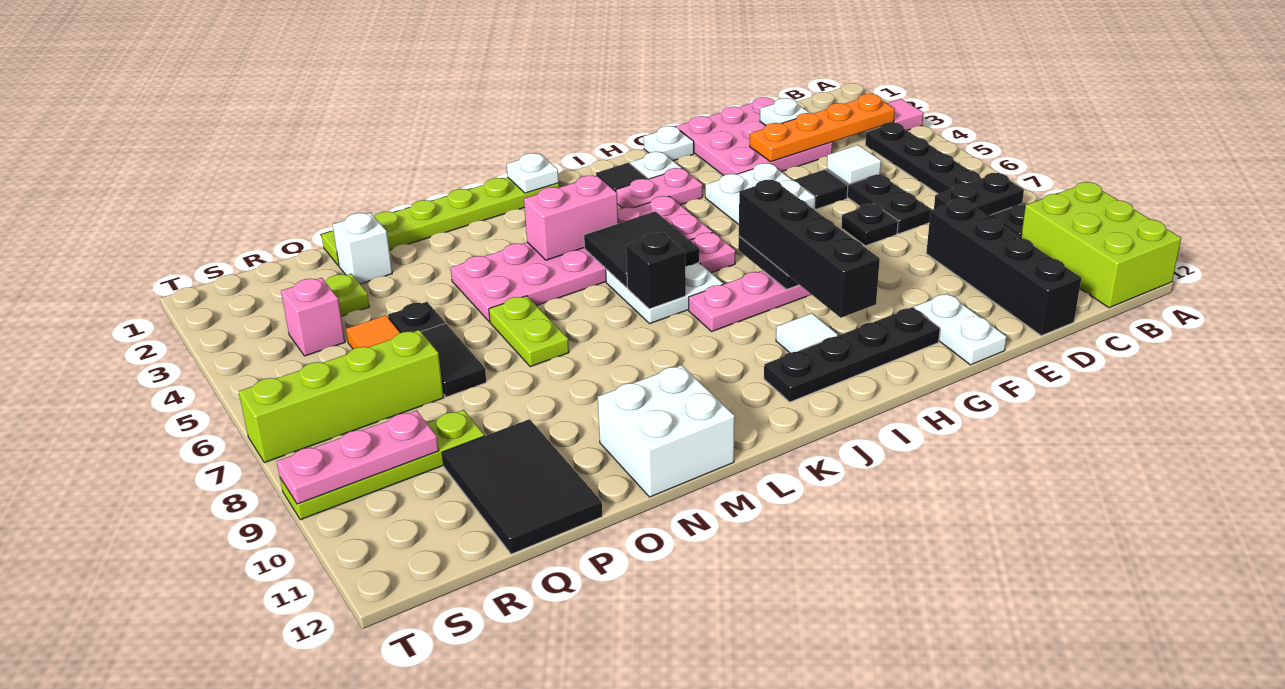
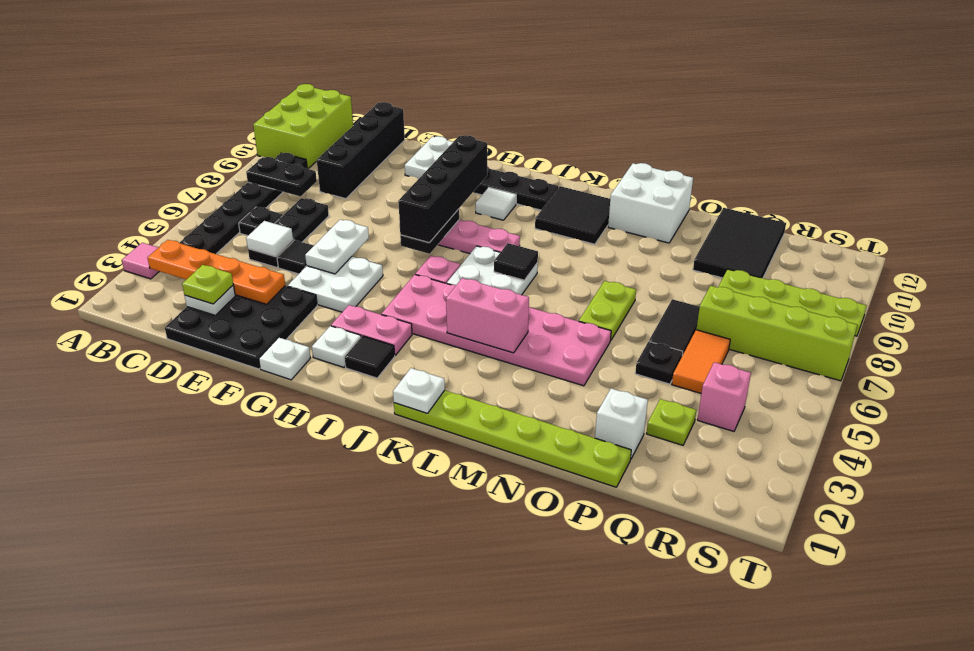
pink 3x3 plate [676,97,833,175] -> black 3x3 plate [165,286,317,369]
none -> lime 1x1 plate [182,265,233,304]
black 1x1 plate [841,204,898,246] -> black 1x1 plate moved to [239,207,283,236]
none -> white 1x2 plate [305,220,369,274]
black 2x2 tile [584,211,699,288] -> black 2x2 tile moved to [535,186,610,244]
black 1x1 brick [626,232,686,309] -> black 1x1 tile [494,243,538,280]
pink 1x3 plate [277,411,439,504] -> none

